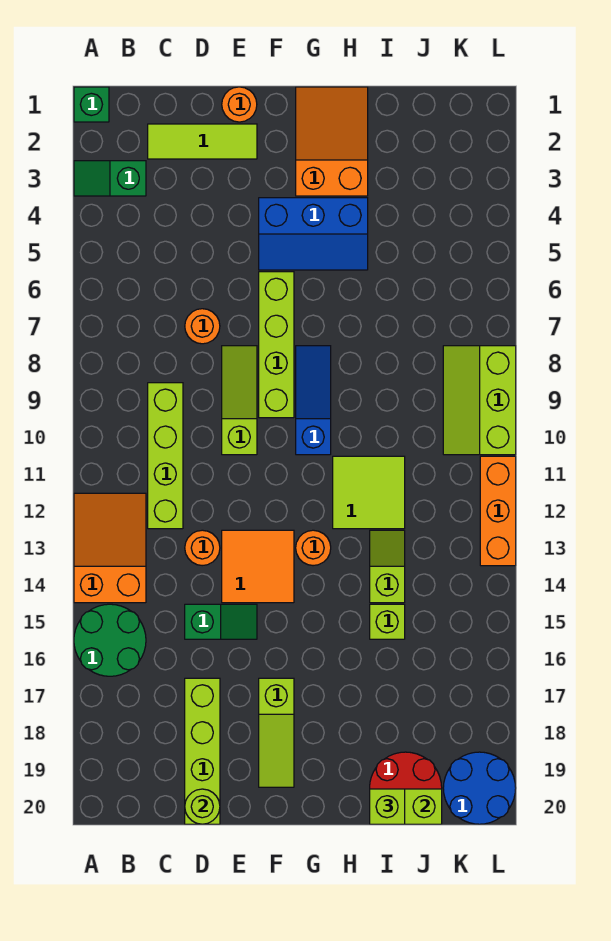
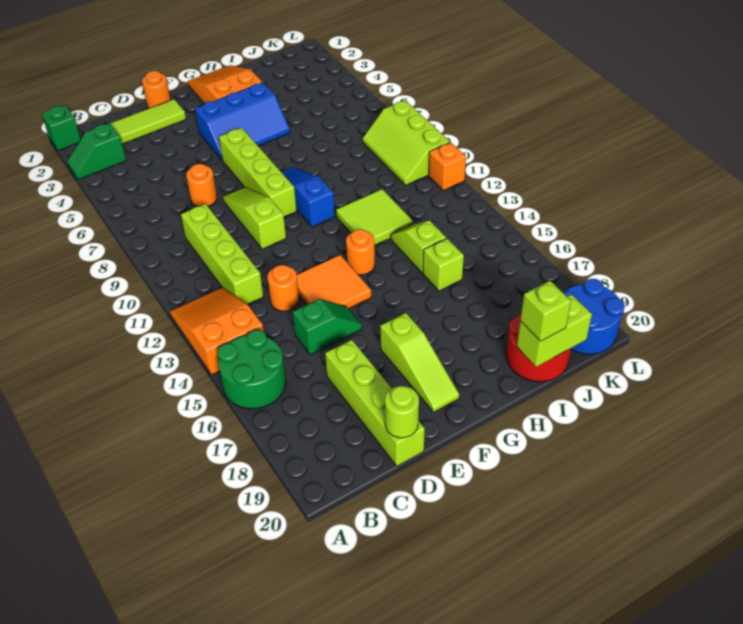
orange 1x3 brick [480,456,516,566] -> orange 1x1 brick [429,142,466,190]

